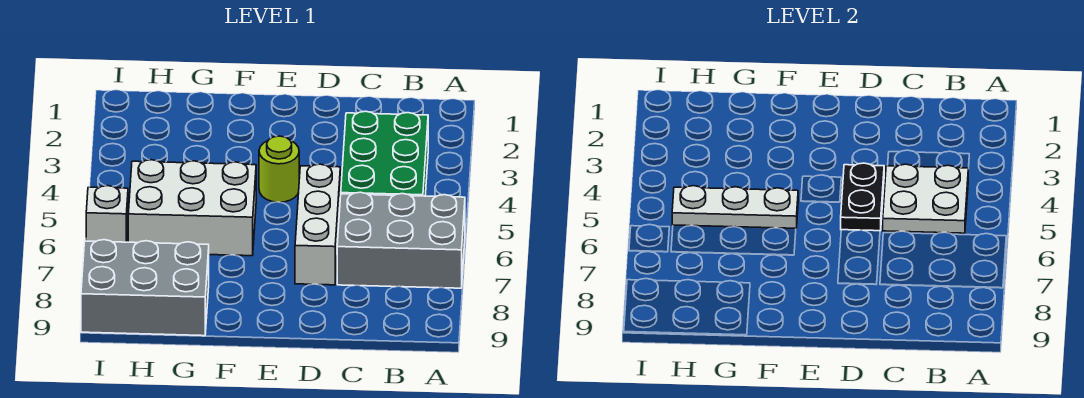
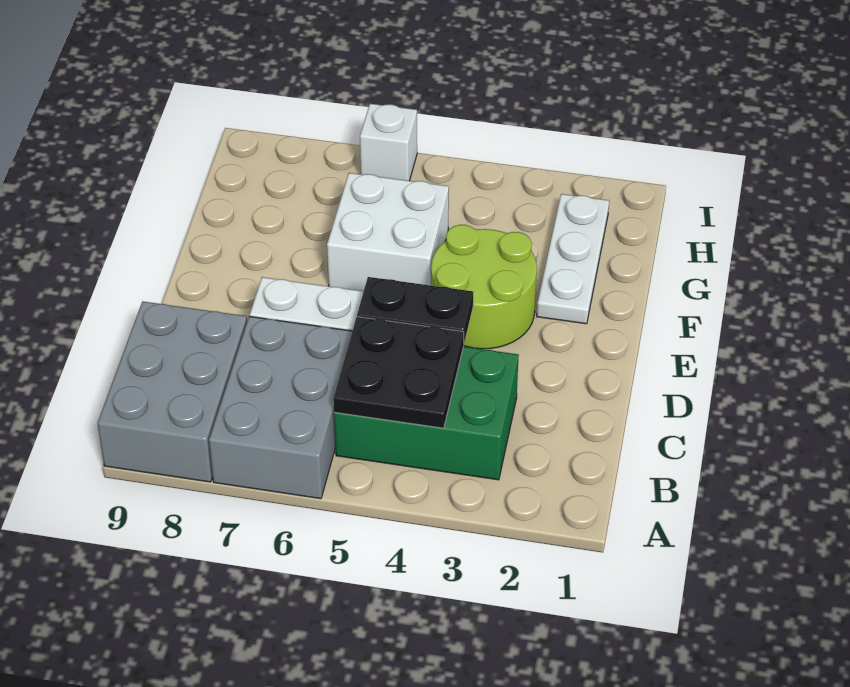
white 2x2 plate [883,164,968,233] -> black 2x2 plate [333,317,464,428]
lime 1x1 round brick [259,136,299,202] -> lime 2x2 round brick [431,225,537,349]
white 2x3 brick [128,160,256,256] -> white 2x2 brick [327,173,449,291]
white 1x3 plate [672,186,798,228] -> white 1x3 plate moved to [537,194,609,324]
grey 2x3 brick [81,240,209,336] -> grey 2x3 brick moved to [98,301,247,482]

